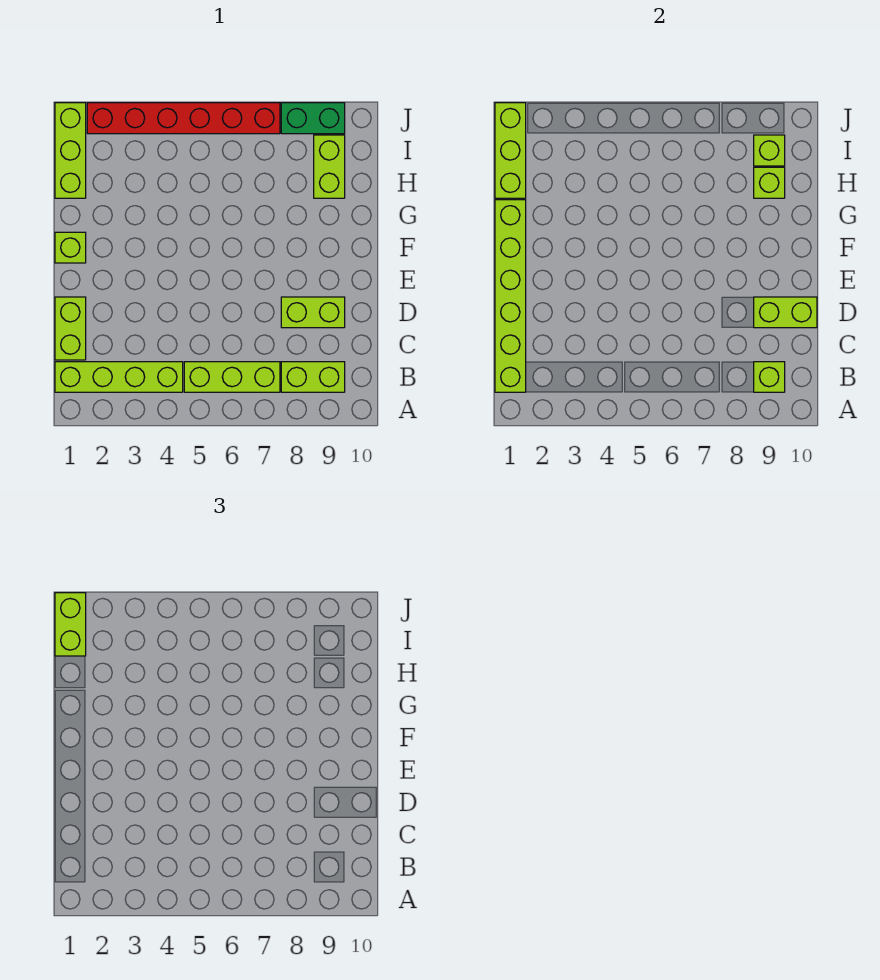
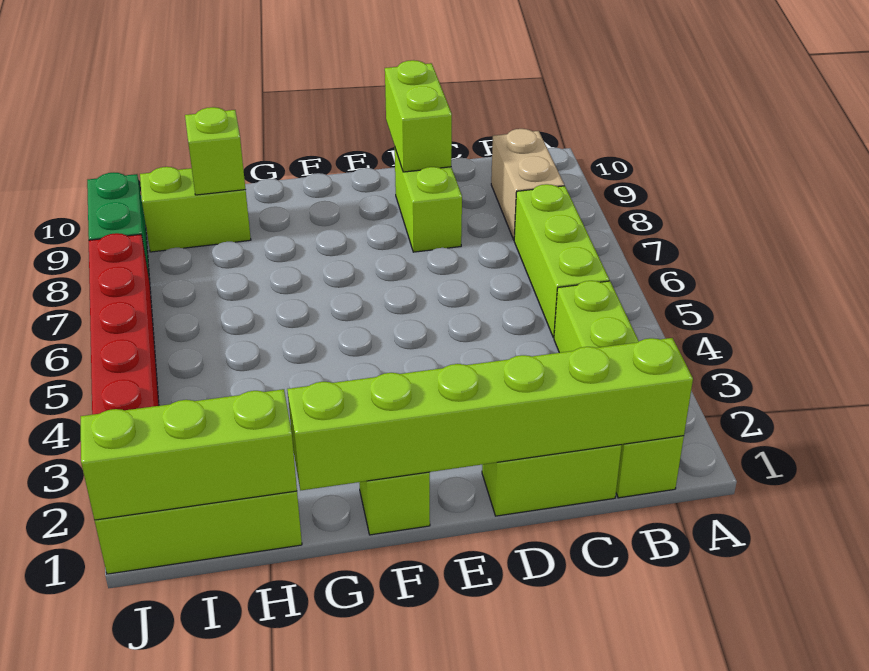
lime 1x2 brick [281,362,345,392] -> tan 1x2 brick [491,129,564,239]
lime 1x1 brick [754,362,785,392] -> none
lime 1x2 brick [55,593,86,656] -> none
lime 1x1 brick [754,135,785,166] -> none

